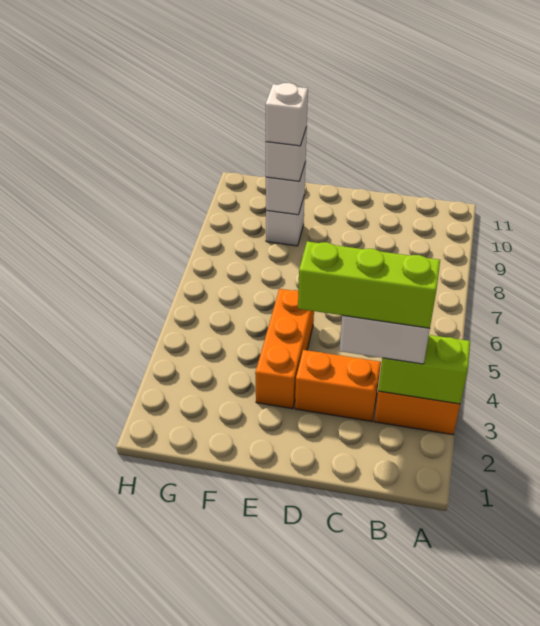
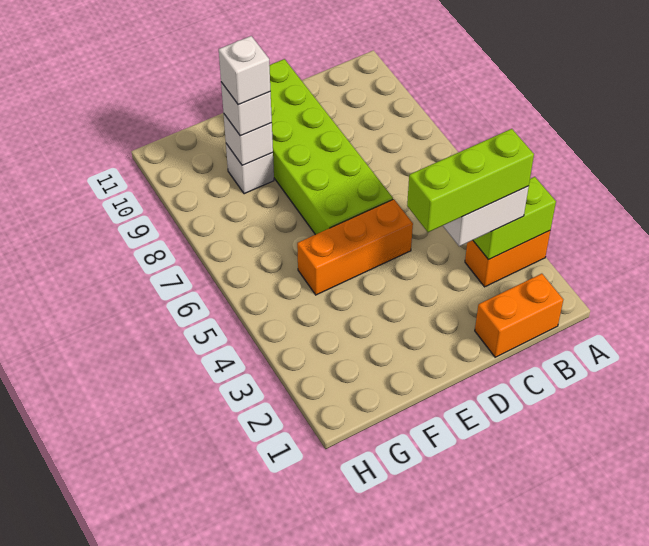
orange 1x2 brick [295,350,381,421] -> orange 1x2 brick moved to [475,274,563,357]
none -> lime 2x6 brick [269,59,393,235]
orange 1x3 brick [255,289,314,409] -> orange 1x3 brick turned to [297,199,413,295]

